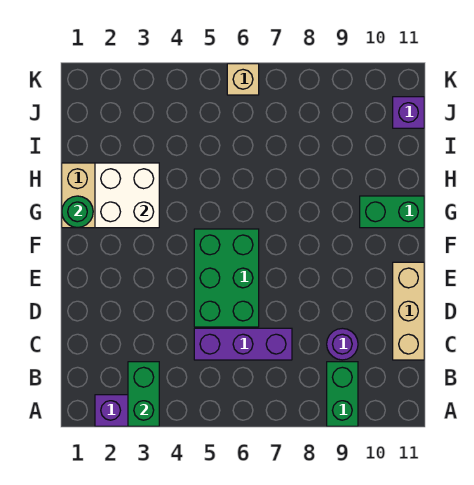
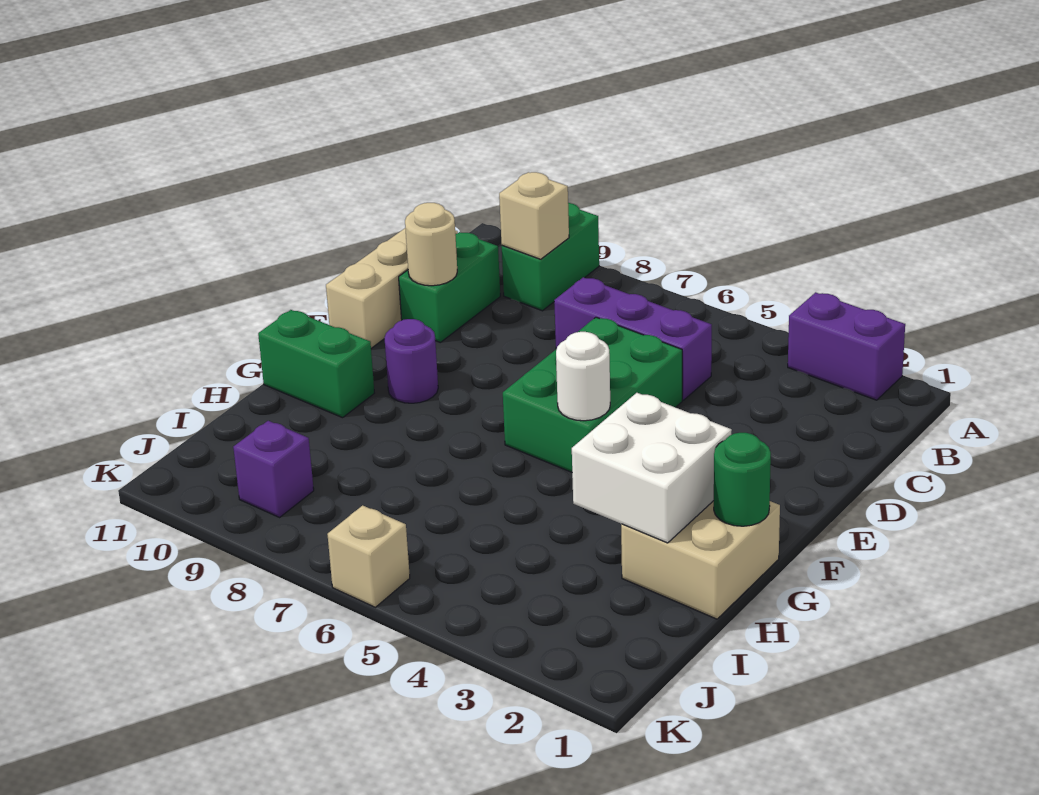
green 1x2 brick [128,362,159,426] -> green 1x2 brick moved to [399,232,500,342]
none -> tan 1x1 brick [499,172,569,259]
purple 1x1 round brick [327,328,358,360] -> purple 1x1 round brick moved to [384,319,438,403]
none -> tan 1x1 round brick [405,203,457,286]
none -> white 1x1 round brick [556,332,610,421]
purple 1x1 brick [393,97,424,128] -> purple 1x1 brick moved to [233,421,314,517]

